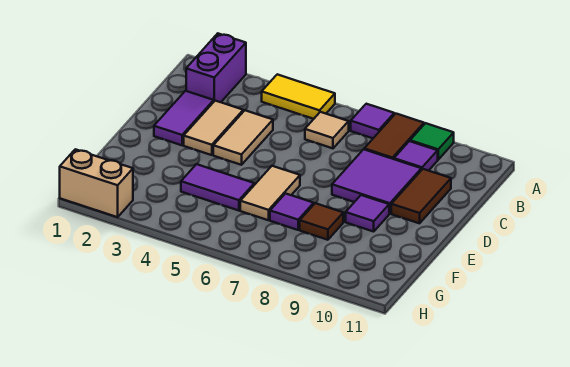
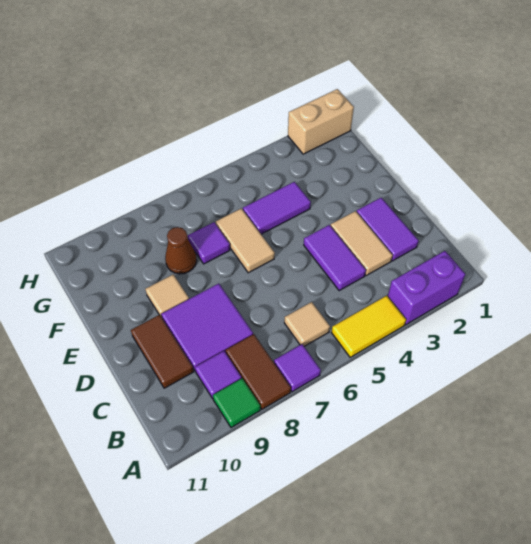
purple 1x2 brick [186,34,246,102] -> purple 1x2 brick turned to [388,251,465,325]
tan 1x2 tile [213,110,273,165] -> purple 1x2 tile [304,225,366,291]
purple 1x1 tile [346,195,389,232] -> tan 1x1 tile [146,275,189,317]
brown 1x1 tile [300,203,343,240] -> brown 1x1 cone [165,227,197,274]

